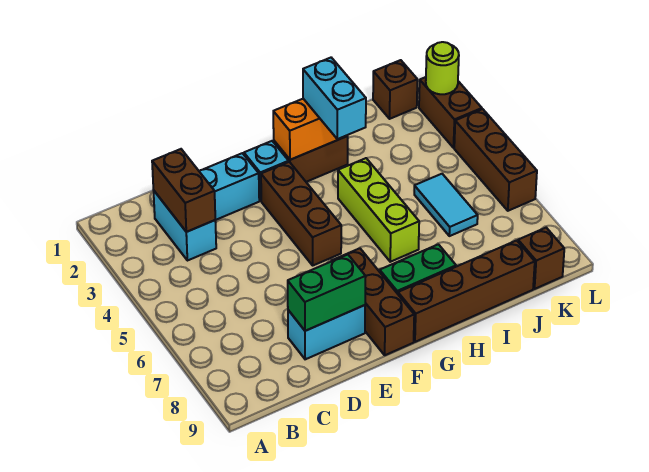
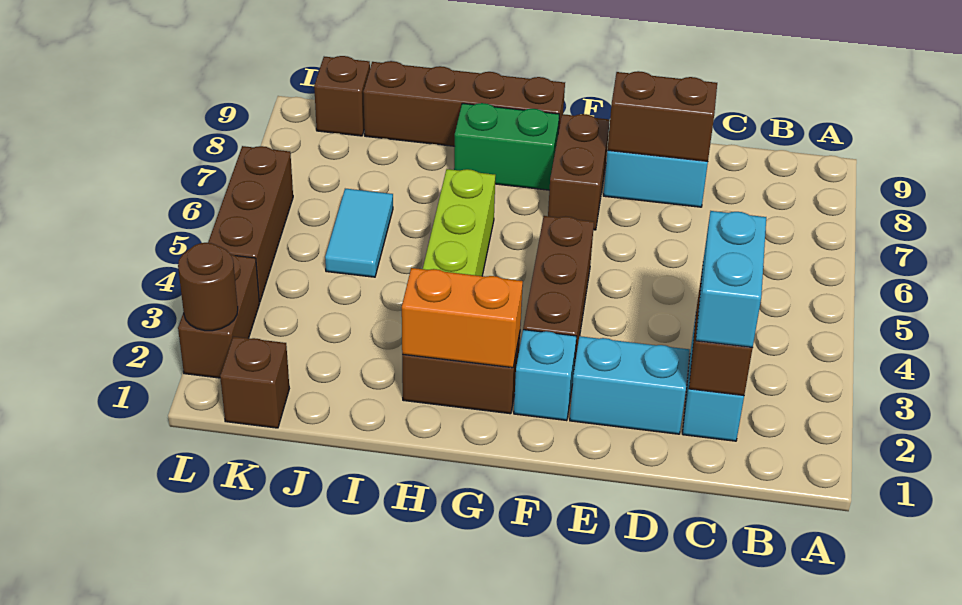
green 1x2 brick [288,255,366,331] -> brown 1x2 brick [608,71,717,161]
brown 1x3 brick [332,248,414,355] -> brown 1x2 brick [548,114,610,230]
cyan 1x2 brick [303,58,366,139] -> cyan 1x2 brick moved to [696,211,766,348]
lime 1x1 round brick [426,42,459,94] -> brown 1x1 round brick [178,243,238,331]

